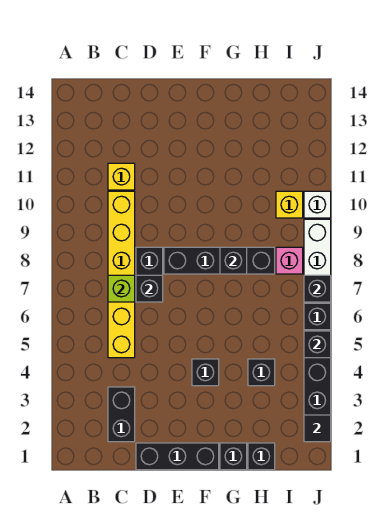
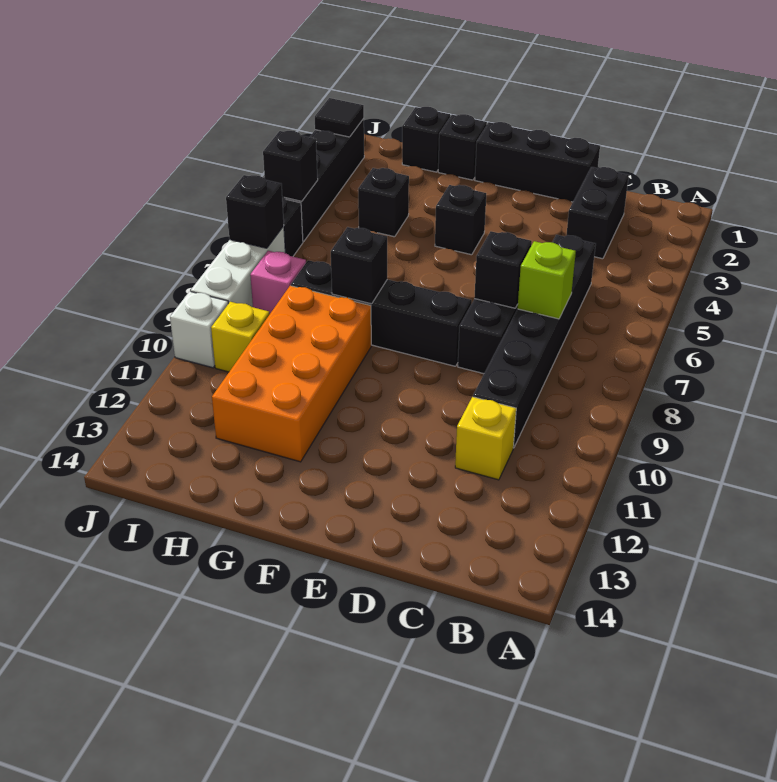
yellow 1x6 brick [108,191,135,358] -> black 1x6 brick [473,235,596,448]
none -> orange 2x4 brick [212,286,371,462]

